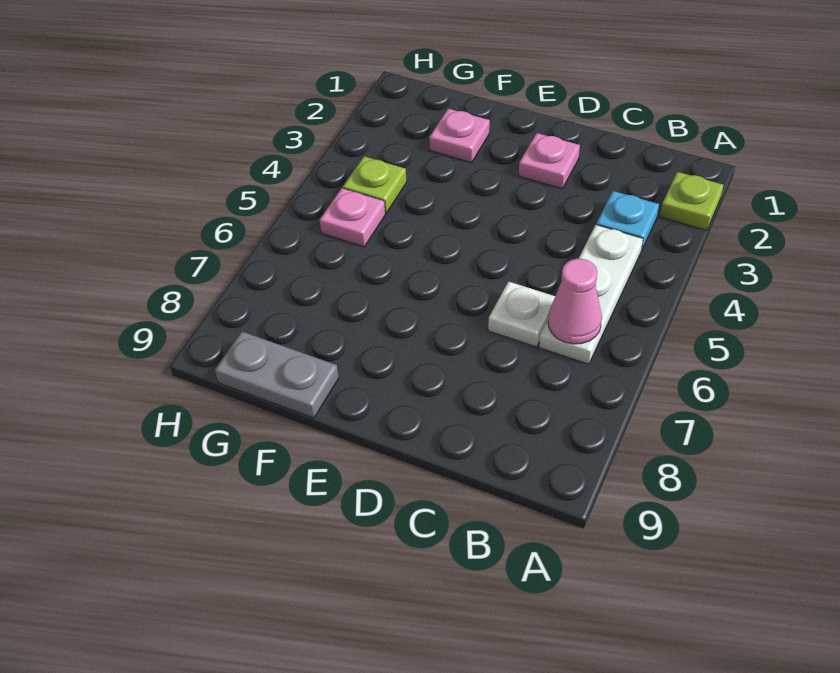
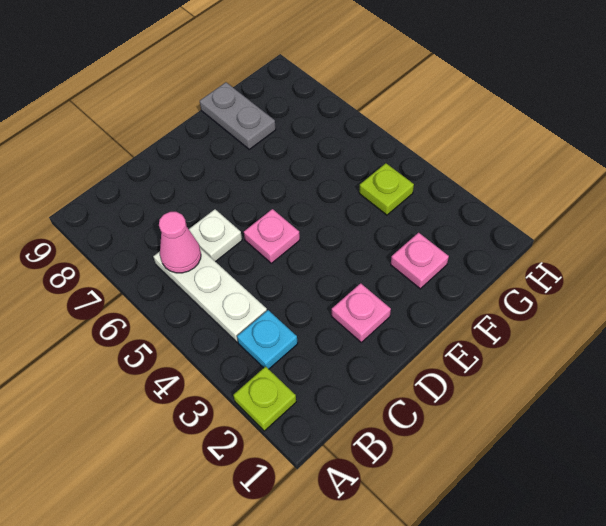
grey 1x2 plate [215,331,339,418] -> grey 1x2 plate turned to [200,82,276,149]
pink 1x1 plate [320,188,385,247] -> pink 1x1 plate moved to [244,209,300,263]

